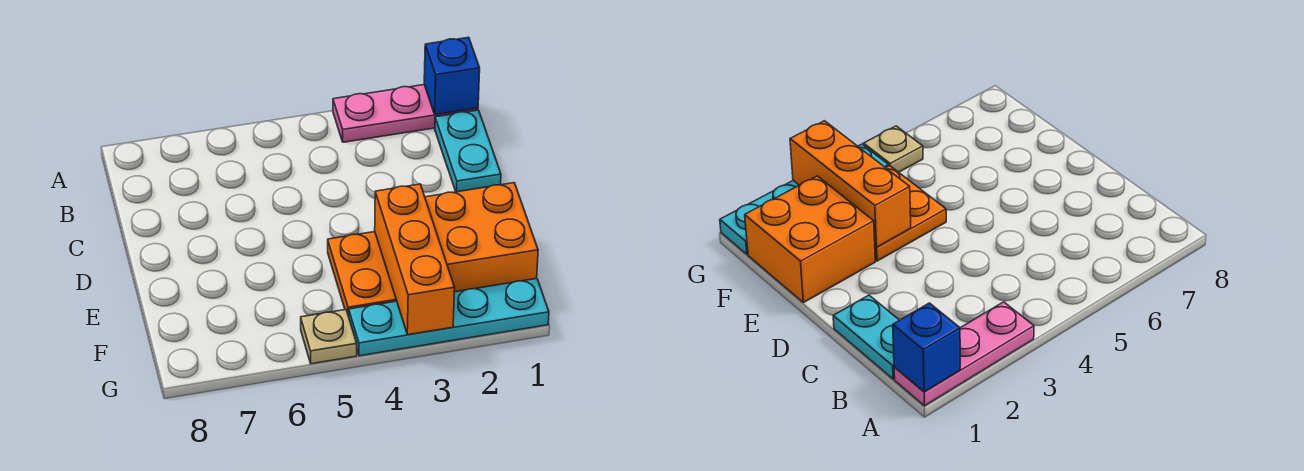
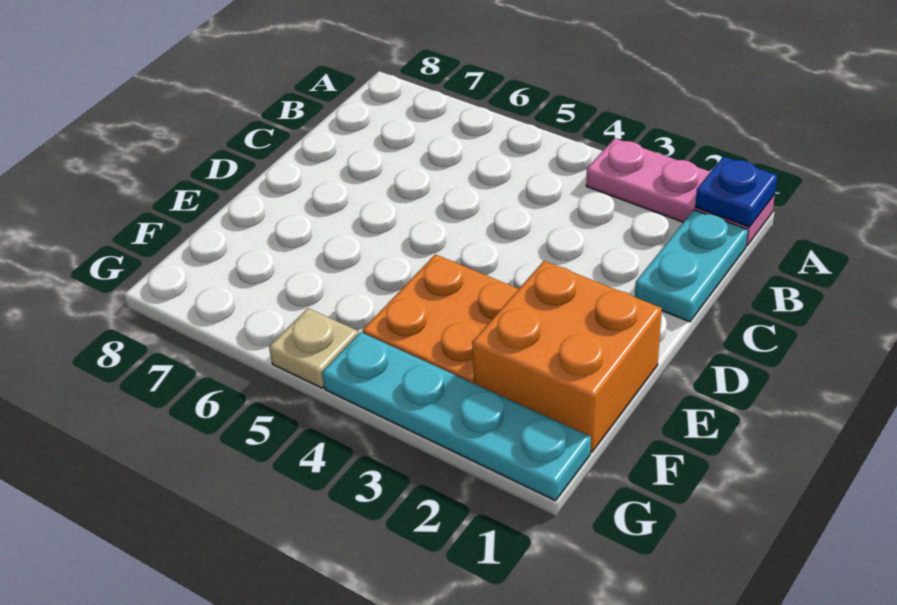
blue 1x1 brick [424,37,480,115] -> blue 1x1 plate [695,157,778,227]
orange 1x3 brick [375,184,455,335] -> none

